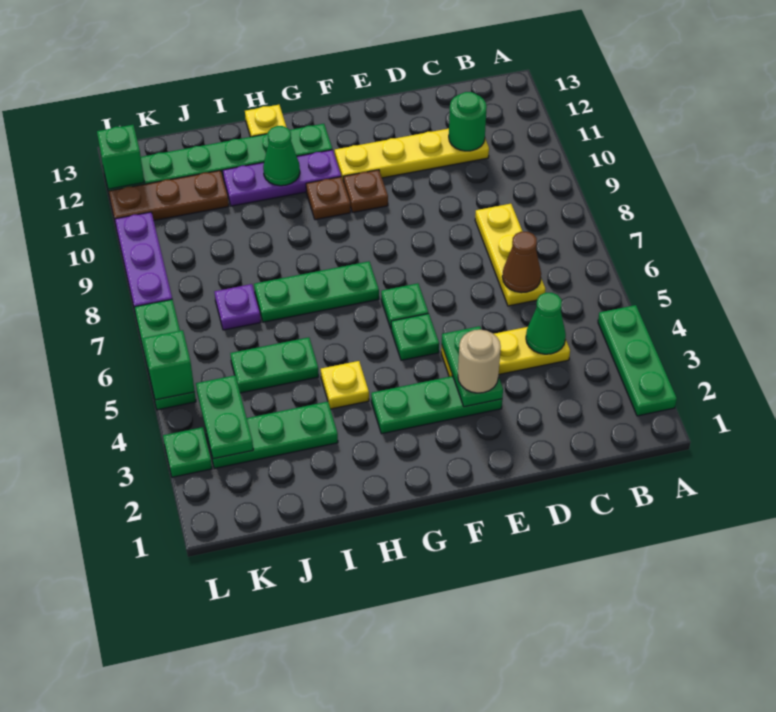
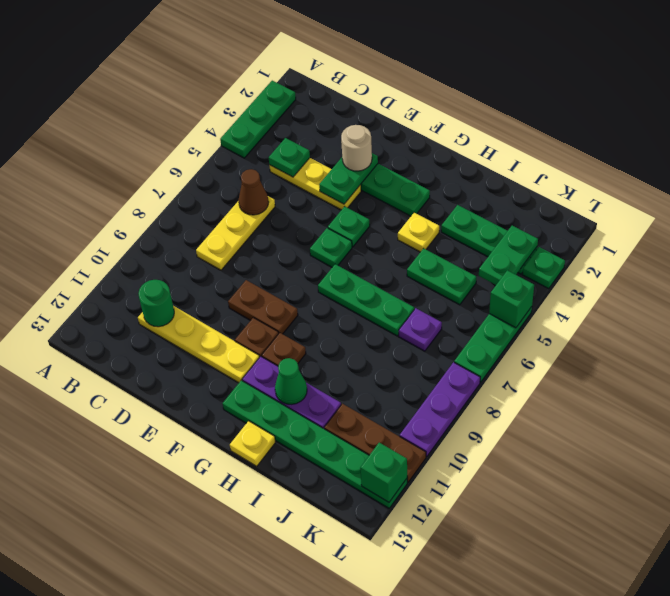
green 1x1 cone [526,293,566,354] -> green 1x1 plate [269,138,310,177]
none -> brown 1x2 plate [228,280,298,334]

